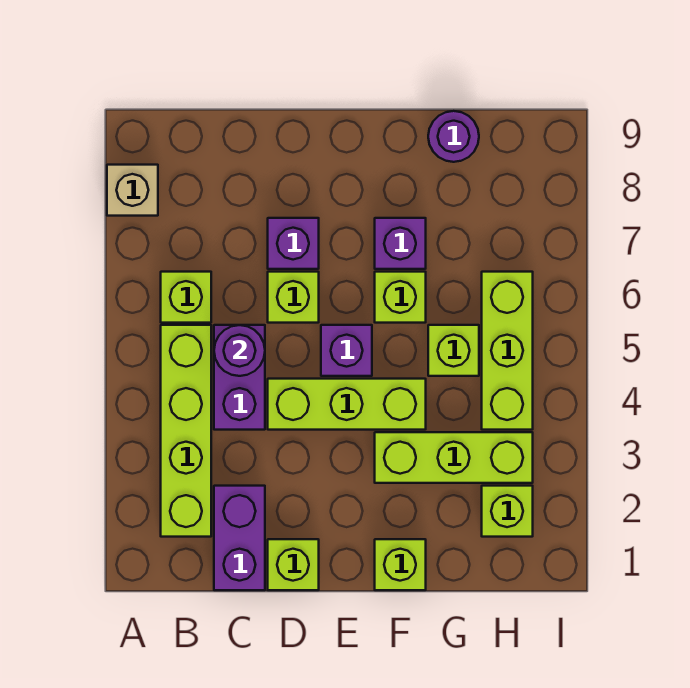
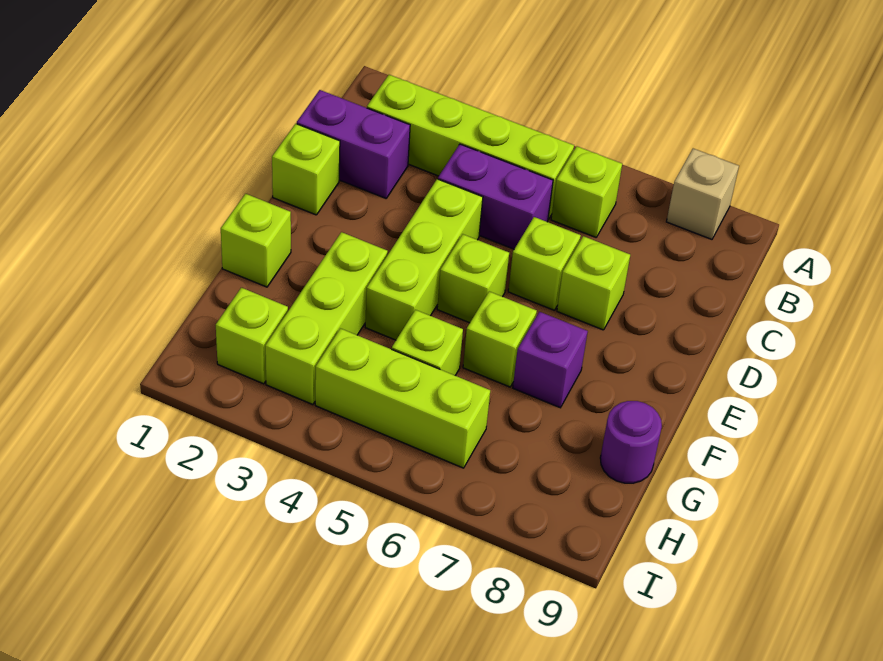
purple 1x1 round brick [214,325,265,376] -> none
purple 1x1 brick [268,218,319,269] -> lime 1x1 brick [557,236,630,330]
purple 1x1 brick [321,325,372,376] -> lime 1x1 brick [437,234,509,323]

